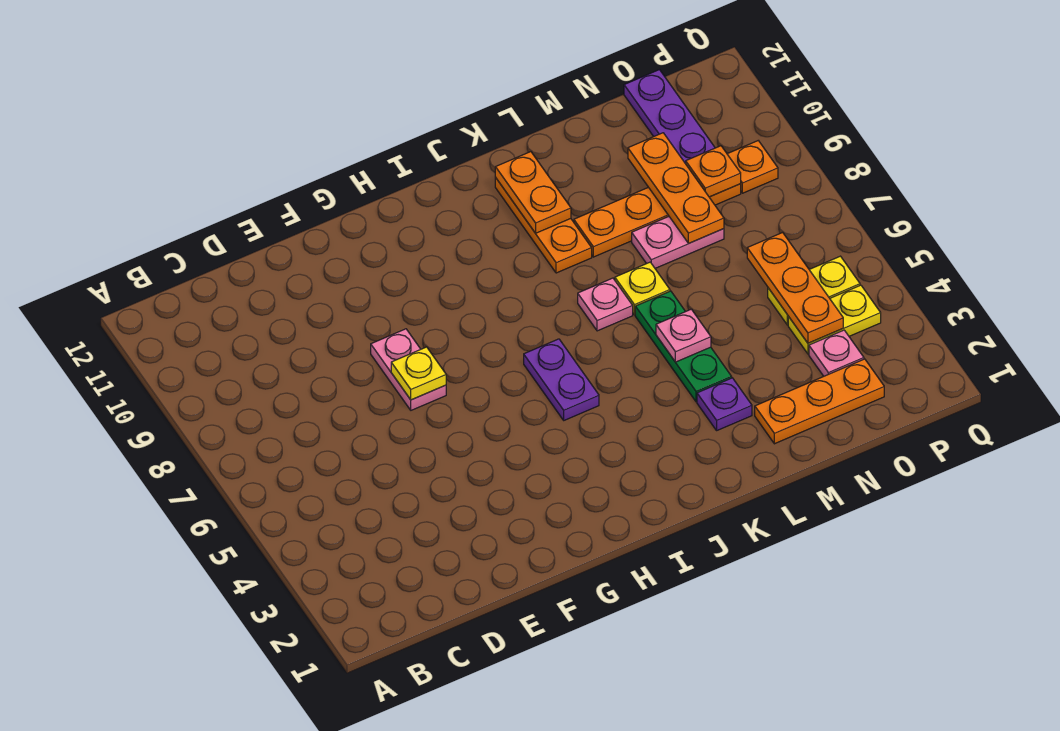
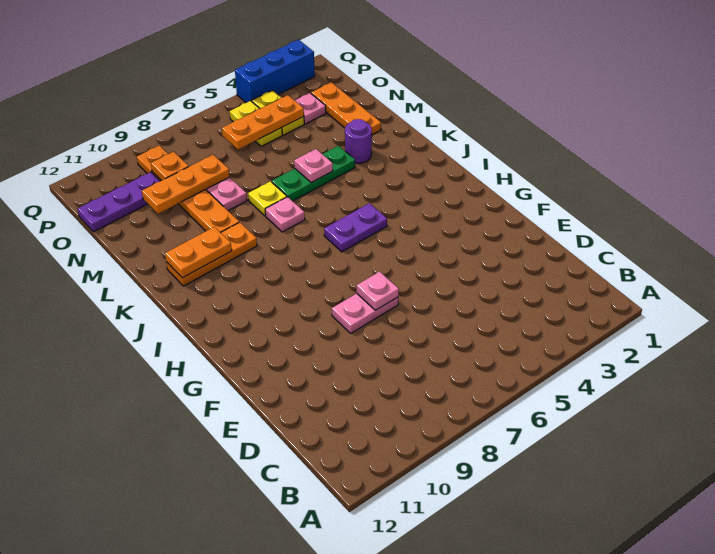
yellow 1x1 plate [391,347,446,400] -> pink 1x1 plate [357,272,399,310]
purple 1x1 plate [697,378,752,430] -> purple 1x1 round brick [345,119,372,163]
none -> blue 1x3 brick [235,40,315,103]

